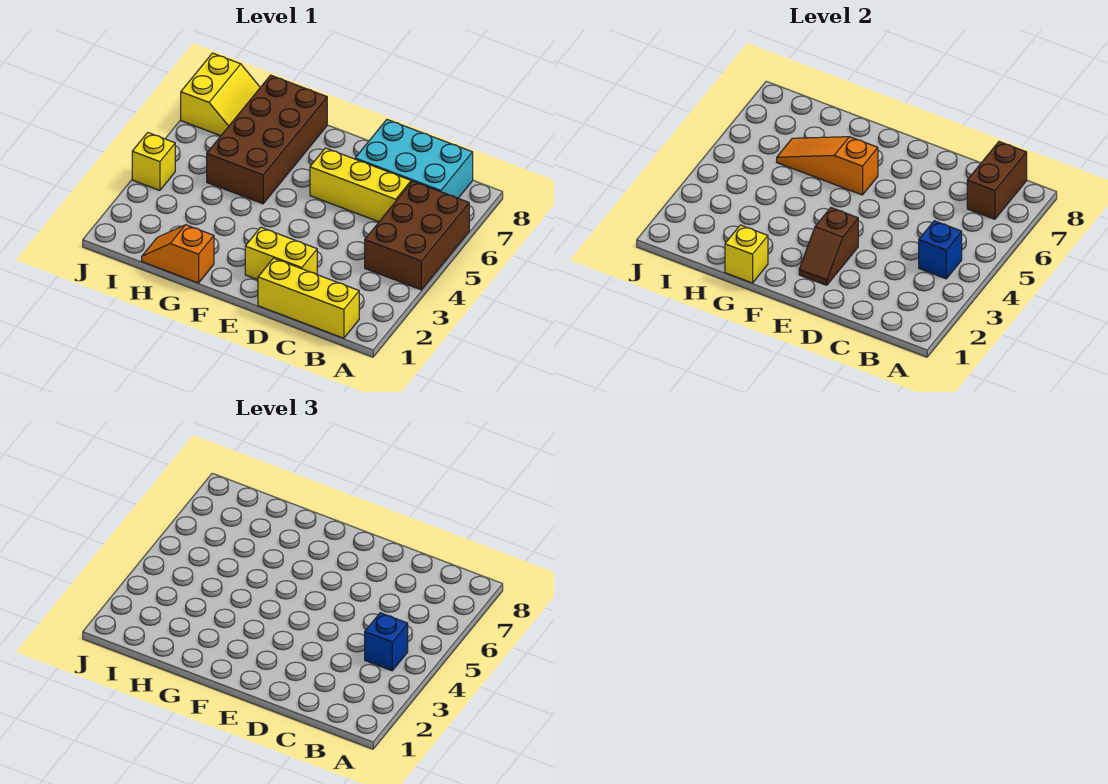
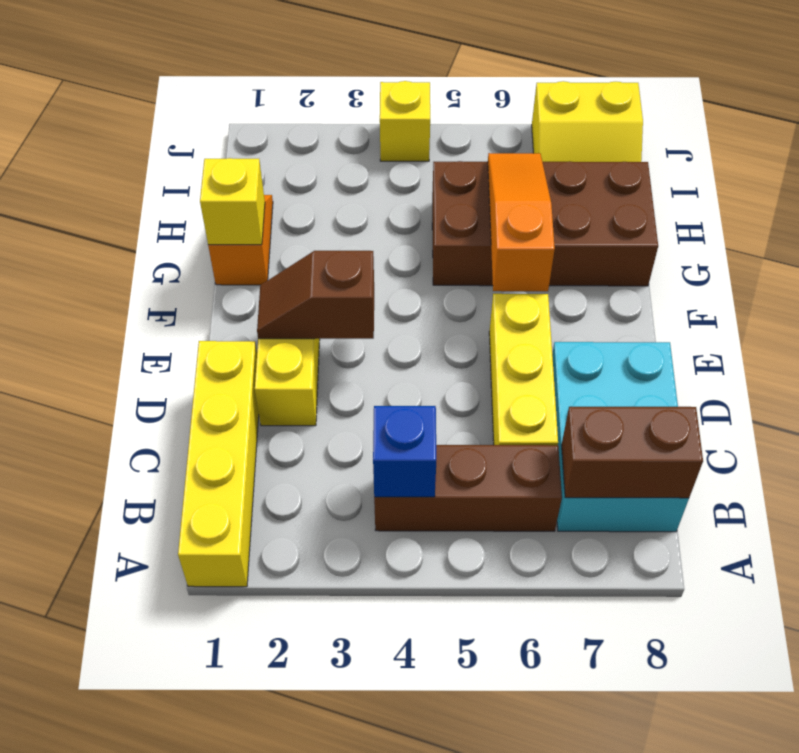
brown 2x3 brick [365,181,469,290] -> brown 1x3 brick [374,445,562,531]
yellow 1x3 brick [258,258,359,338] -> yellow 1x4 brick [178,341,259,587]
blue 1x1 brick [365,613,408,671] -> none

